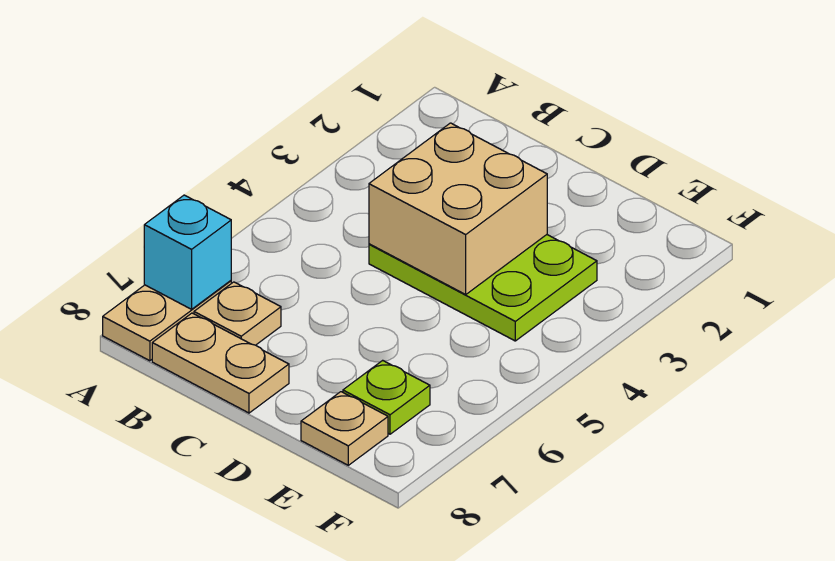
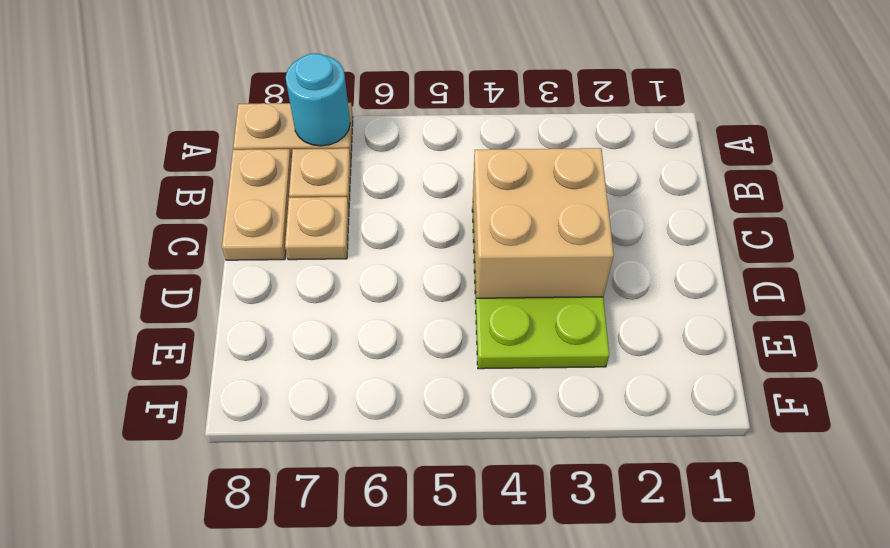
cyan 1x1 brick [144,195,231,309] -> cyan 1x1 round brick [286,53,350,146]
lime 1x1 plate [343,360,430,434] -> none
tan 1x1 plate [301,392,388,465] -> tan 1x1 plate moved to [285,197,349,260]

